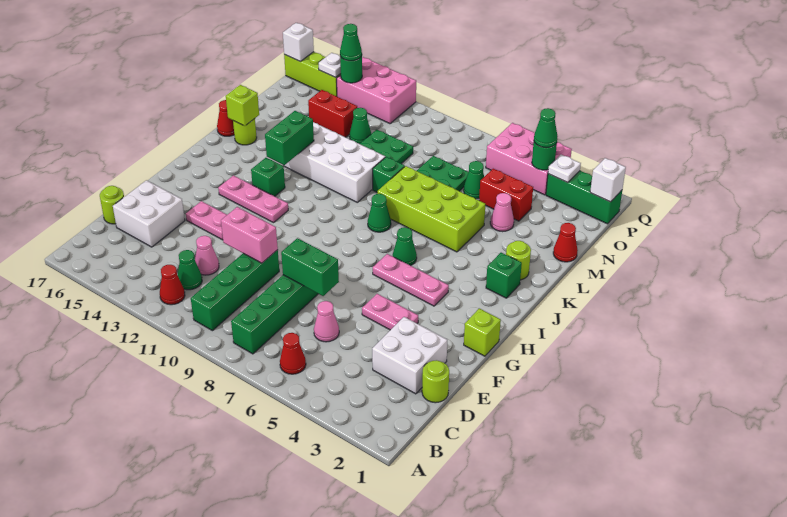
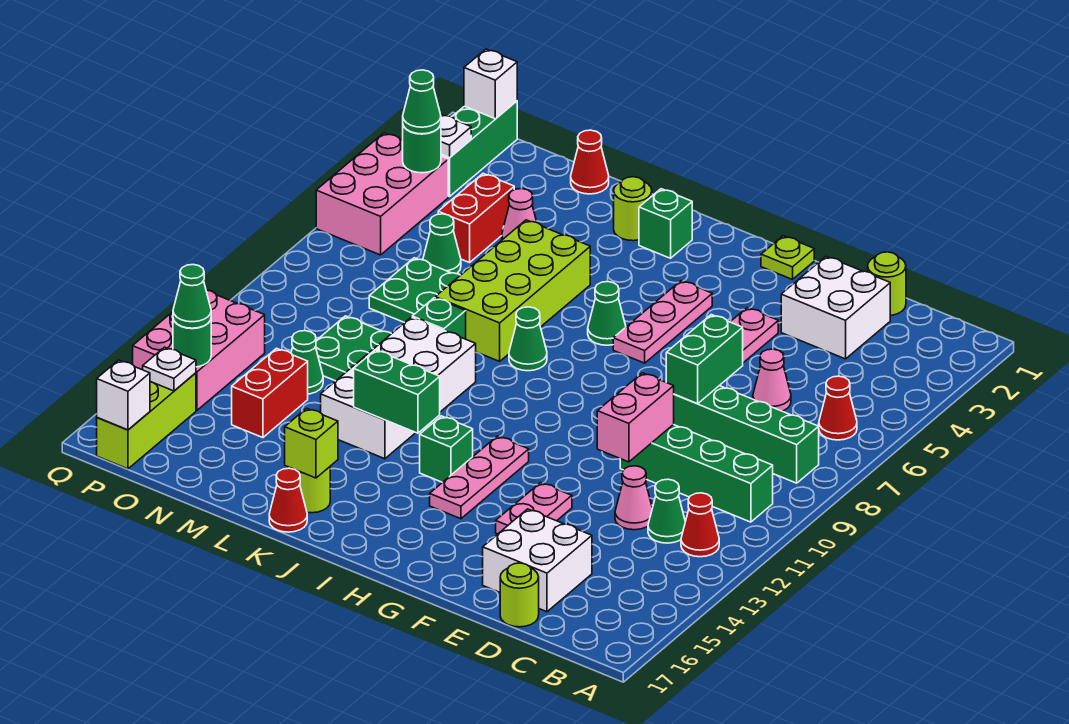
lime 1x1 brick [464,308,501,356] -> lime 1x1 plate [761,236,814,280]

